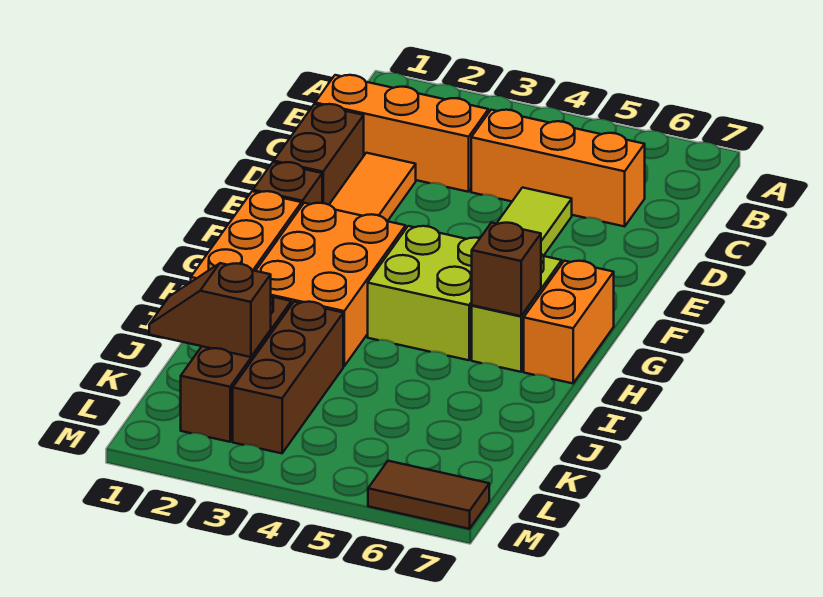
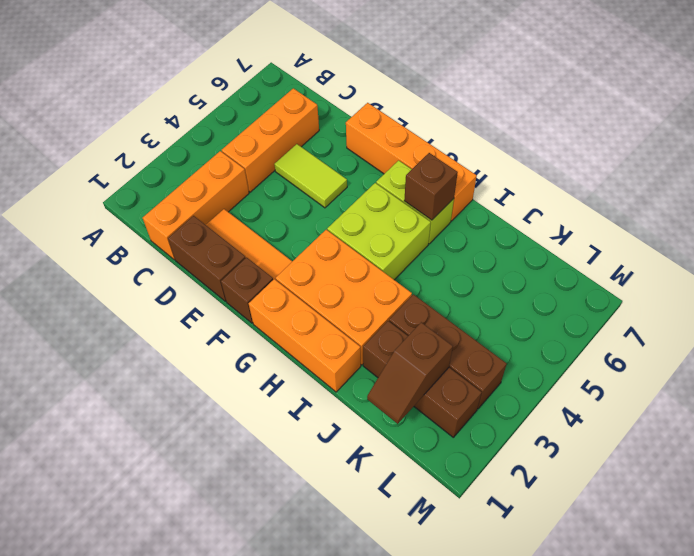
orange 1x2 brick [524,261,614,383] -> orange 1x4 brick [346,103,477,221]
brown 1x2 tile [368,461,489,529] -> none

